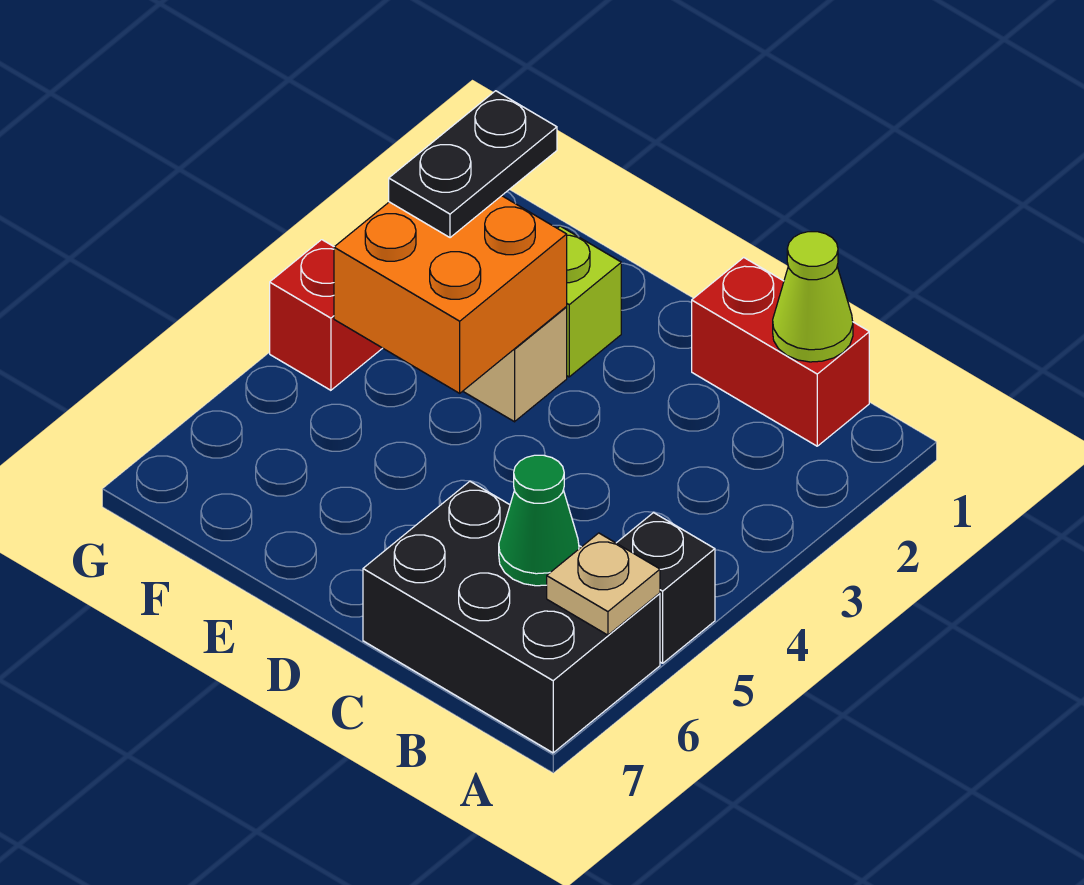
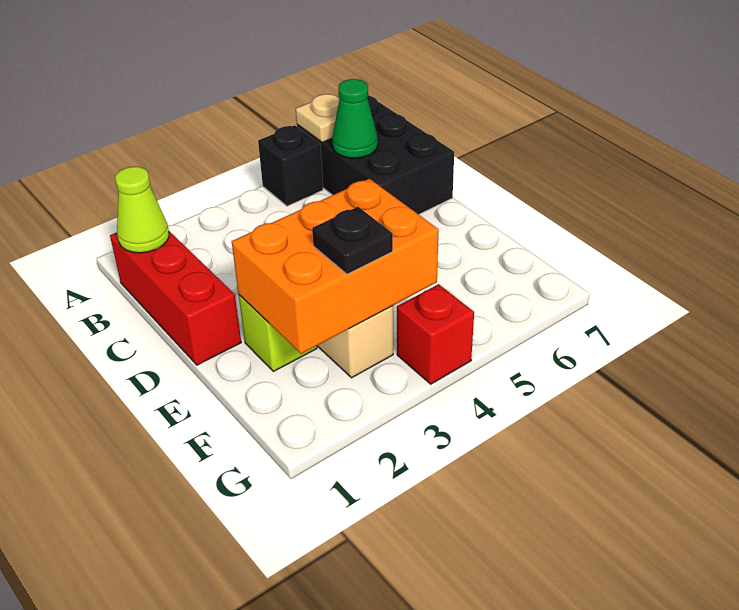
red 1x2 brick [692,258,869,446] -> red 1x3 brick [110,231,241,365]
orange 2x2 brick [334,196,567,393] -> orange 2x3 brick [232,179,439,354]
black 1x2 plate [389,91,557,238] -> black 1x1 plate [312,207,393,274]

